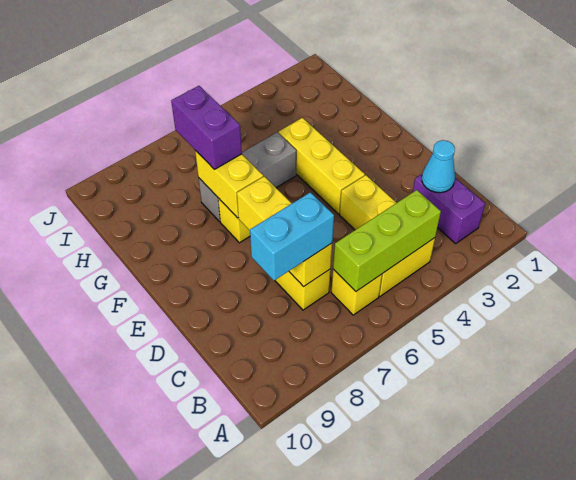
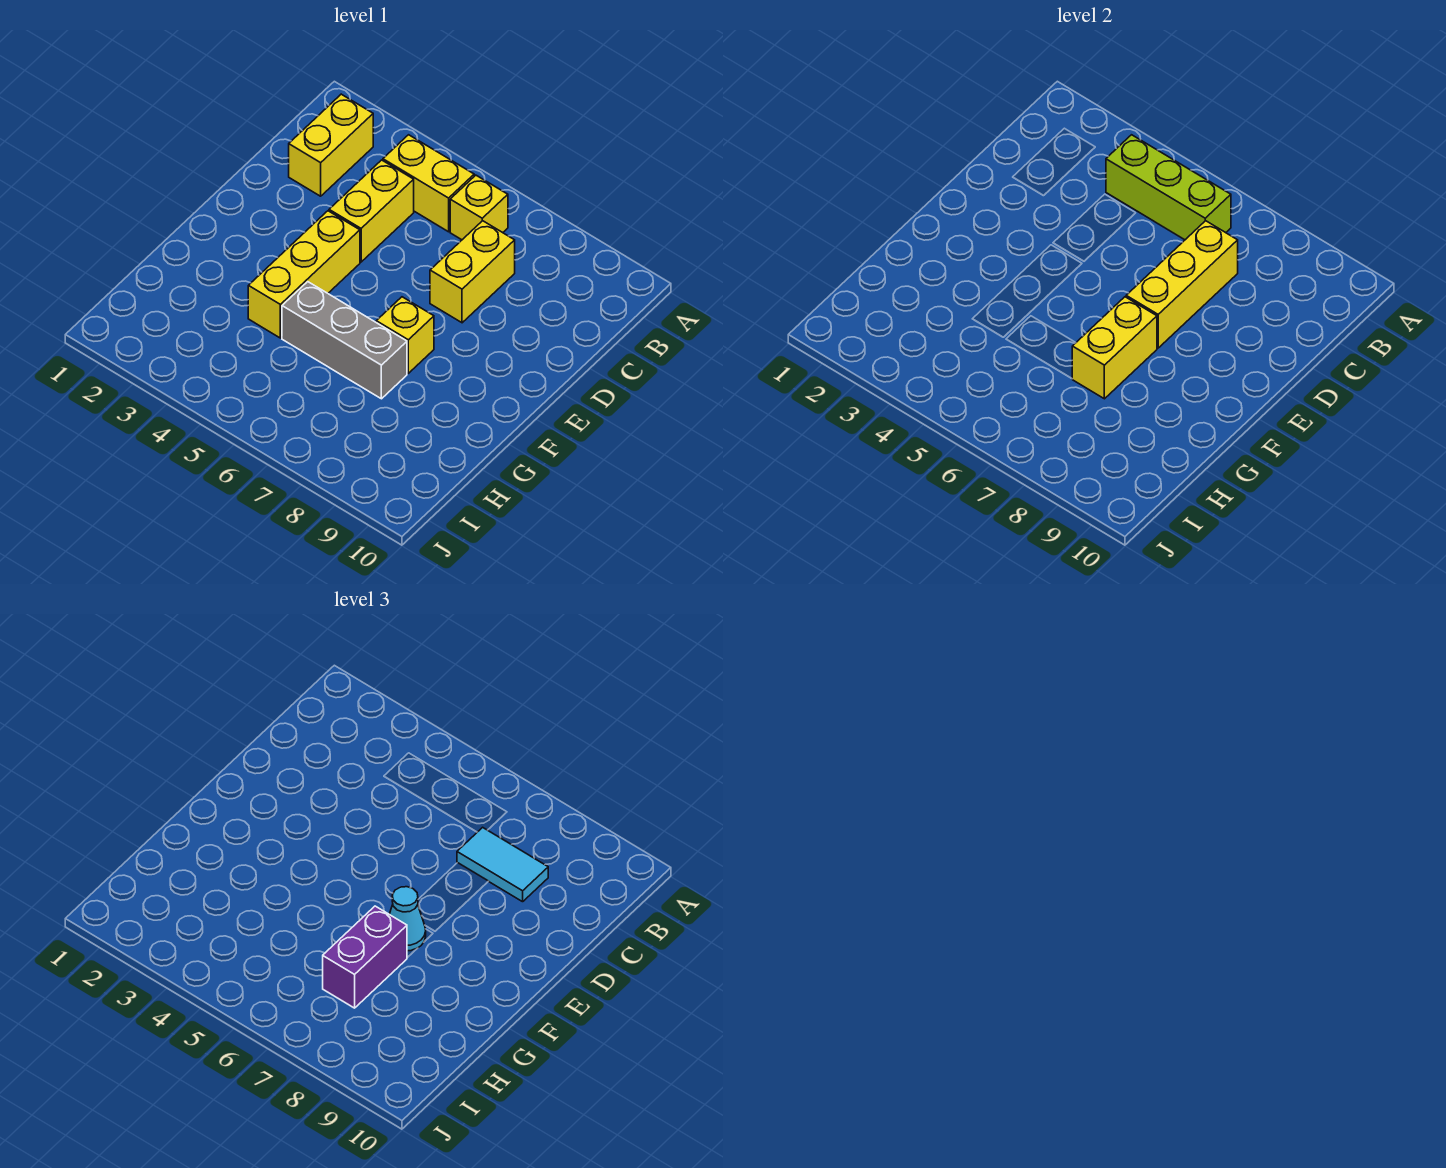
purple 1x2 brick [413,174,485,244] -> yellow 1x2 brick [289,94,373,196]
cyan 1x1 cone [422,140,455,193] -> cyan 1x1 cone moved to [389,887,426,951]
cyan 1x2 brick [250,192,334,280] -> cyan 1x2 tile [457,827,548,902]

